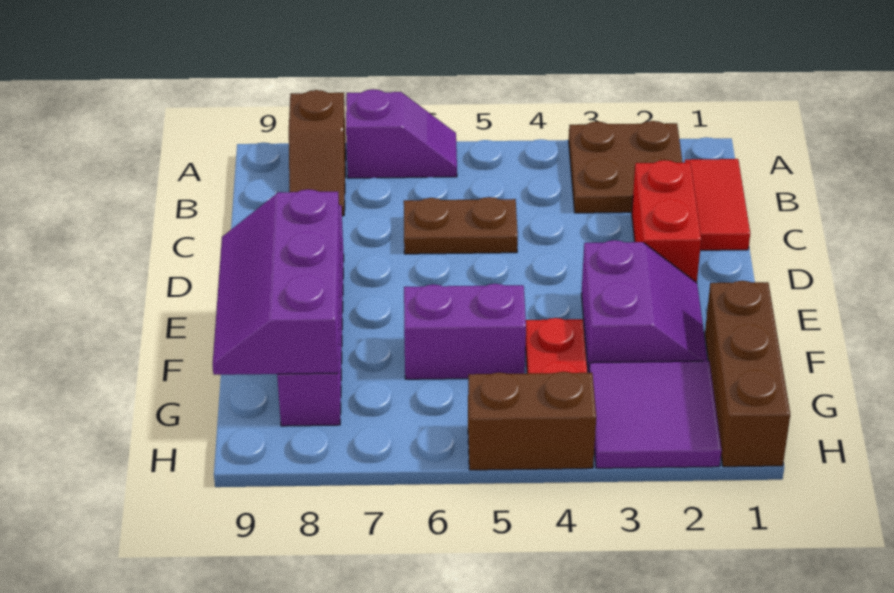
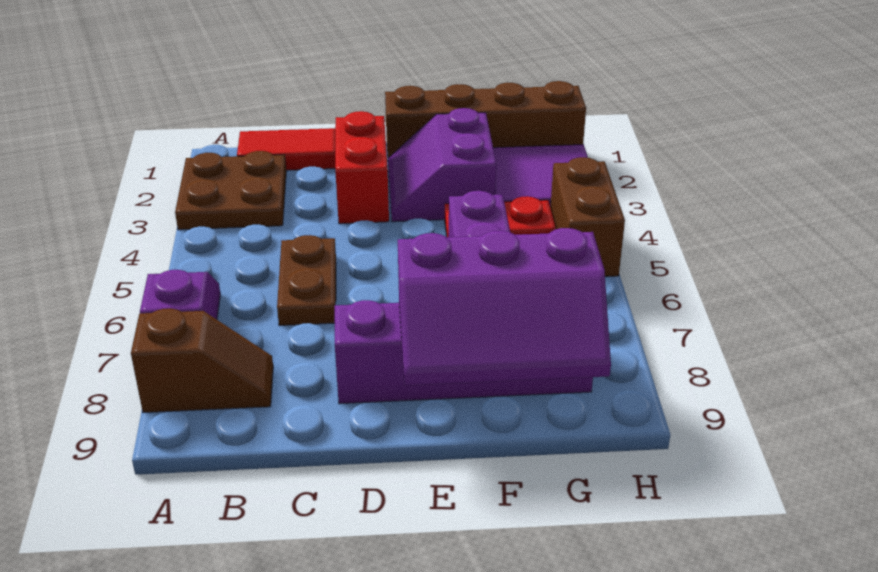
red 1x2 brick [632,160,701,283] -> red 1x2 brick turned to [335,111,389,224]
purple 2x2 slope [581,240,708,373] -> purple 2x2 slope turned to [388,108,496,222]
brown 1x3 brick [705,281,790,467] -> brown 1x4 brick [385,81,586,158]

